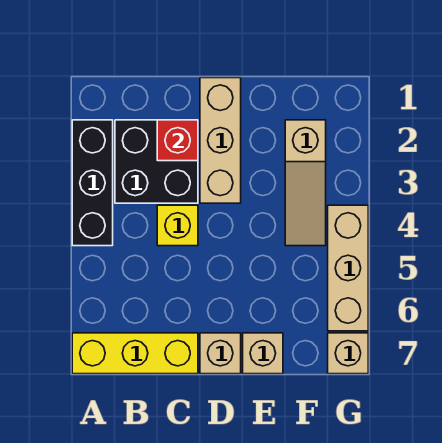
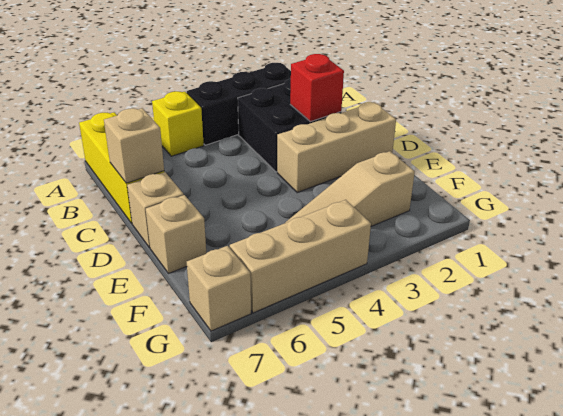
yellow 1x1 brick [157,205,198,246] -> yellow 1x1 brick moved to [152,91,204,156]
none -> tan 1x1 brick [104,108,164,183]

